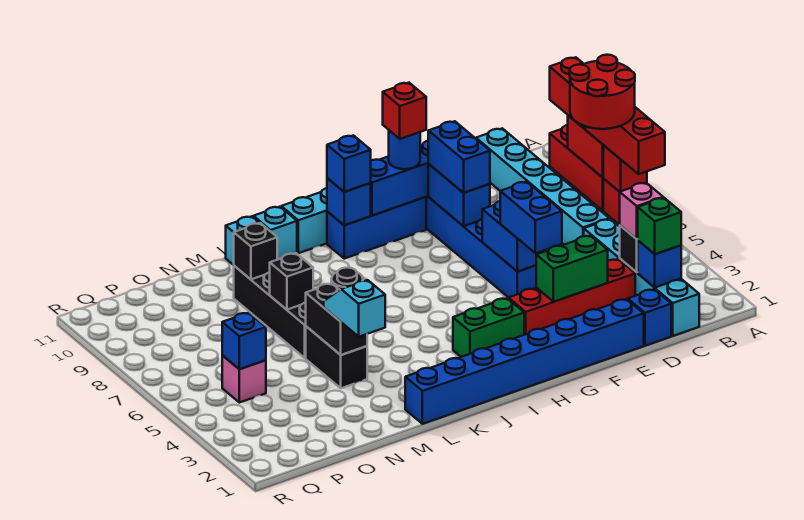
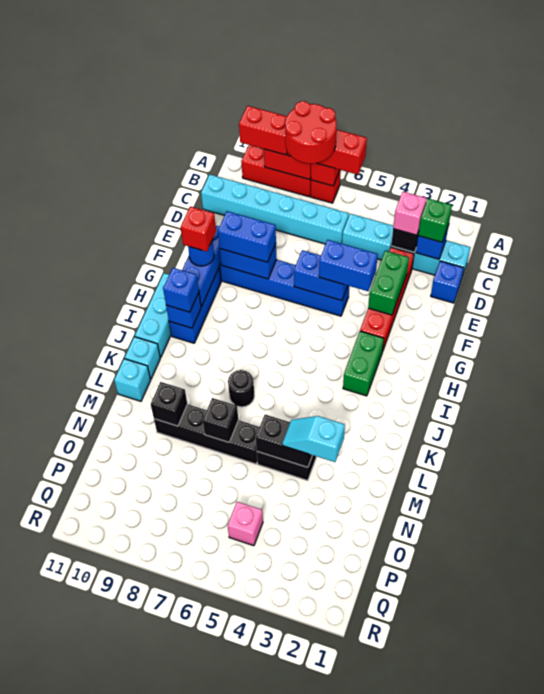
blue 1x8 brick [405,299,644,424] -> none
blue 1x1 brick [222,313,266,369] -> none

